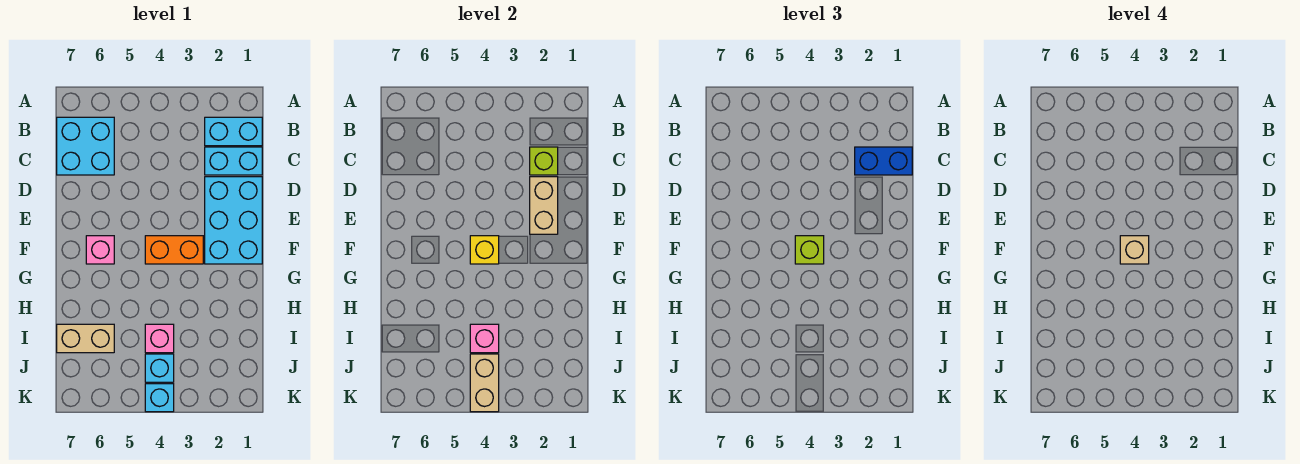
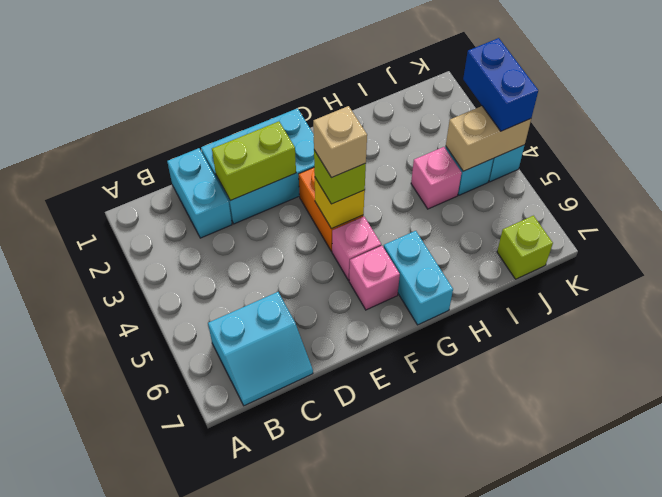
cyan 1x2 brick [205,117,262,146] -> cyan 1x2 brick moved to [384,231,453,325]
cyan 2x2 brick [57,117,114,175] -> cyan 2x2 slope [208,292,313,406]
blue 1x2 brick [855,147,912,175] -> blue 1x2 brick moved to [463,38,538,131]
lime 1x1 brick [530,147,558,175] -> lime 1x1 brick moved to [497,216,553,279]
tan 1x2 brick [530,177,558,234] -> lime 1x2 brick [212,121,296,201]
pink 1x1 brick [470,324,499,353] -> pink 1x1 brick moved to [332,217,381,280]
tan 1x2 brick [57,324,114,353] -> none

